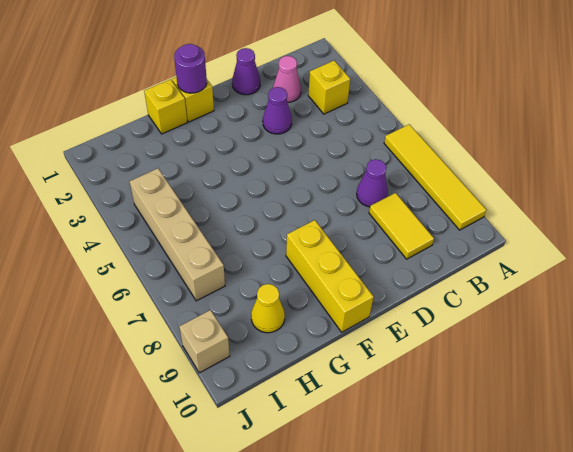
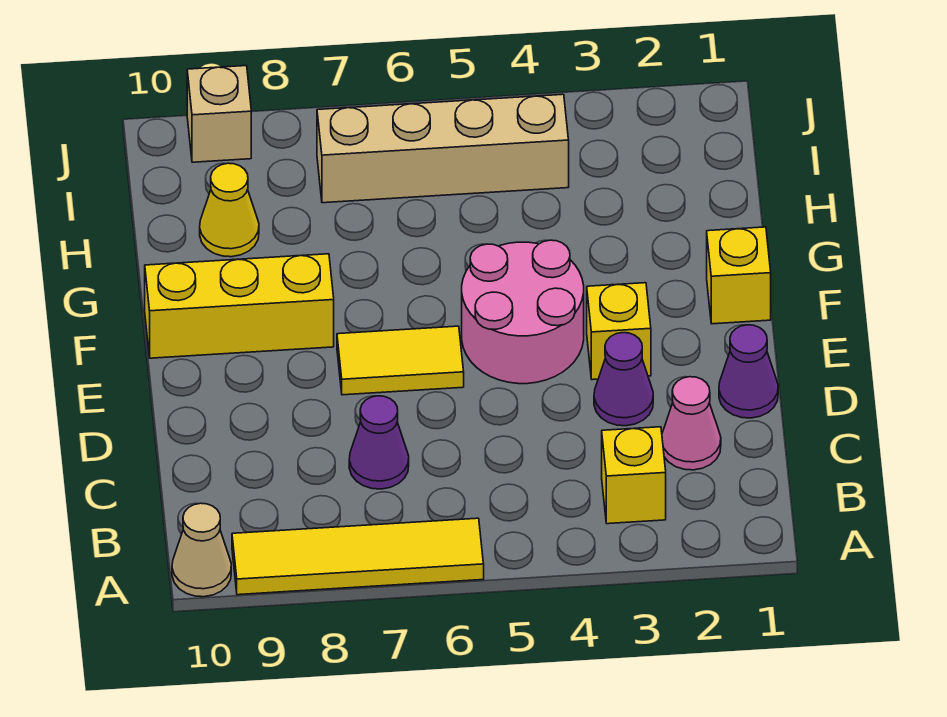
none -> tan 1x1 cone [172,503,231,597]
yellow 1x2 tile [369,193,434,259] -> yellow 1x2 tile moved to [337,326,464,395]
none -> pink 2x2 round brick [462,240,584,384]
purple 1x1 round brick [174,44,207,93] -> none
yellow 1x1 brick [144,79,187,134] -> yellow 1x1 brick moved to [587,283,651,380]

